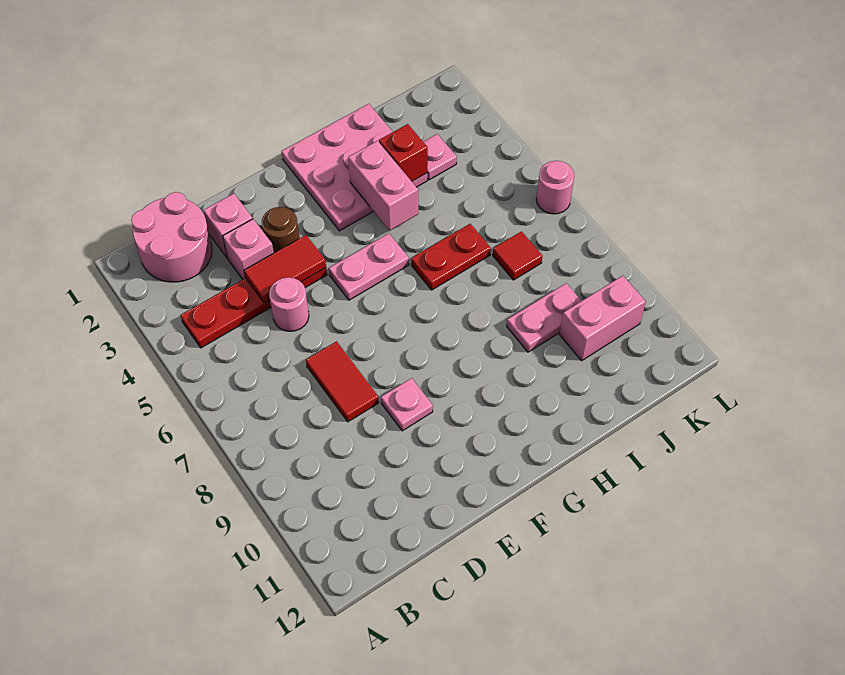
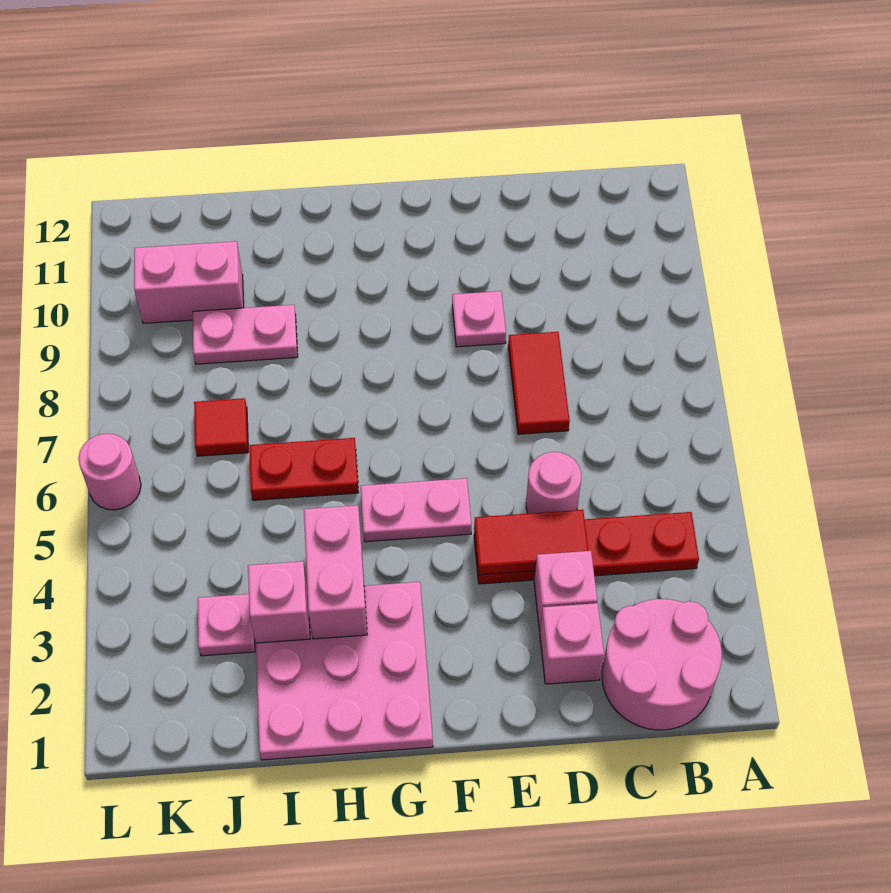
brown 1x1 round brick [262,207,300,253] -> none
red 1x1 brick [379,124,428,181] -> pink 1x1 brick [248,561,310,643]

